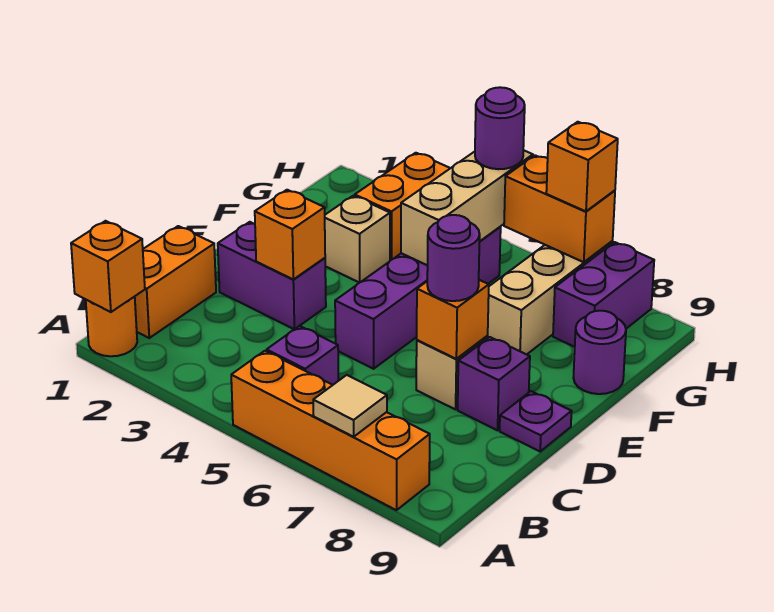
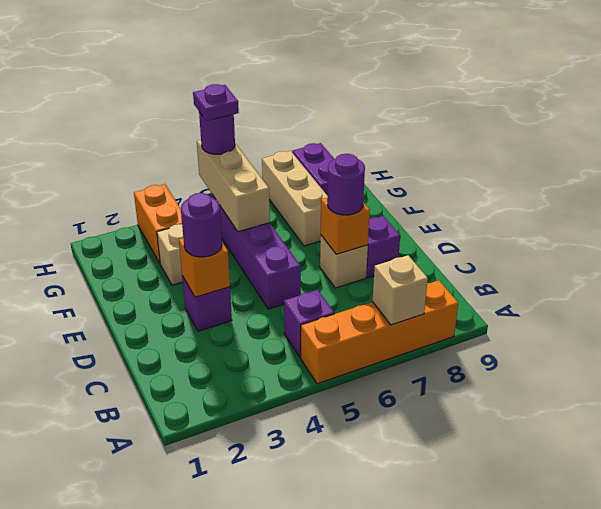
orange 1x1 round brick [86,297,137,356] -> none
orange 1x1 brick [71,221,145,312] -> none
tan 1x1 tile [313,375,387,437] -> tan 1x1 brick [372,255,428,325]
orange 1x2 brick [135,226,216,338] -> none
purple 1x2 brick [218,222,326,329] -> purple 1x1 brick [182,276,232,331]
purple 1x1 plate [500,391,572,451] -> purple 1x1 plate moved to [193,84,239,121]
purple 1x1 round brick [573,311,626,394] -> purple 1x1 round brick moved to [181,193,222,257]
orange 1x2 brick [504,155,615,262] -> none
orange 1x1 brick [546,122,618,211] -> none

